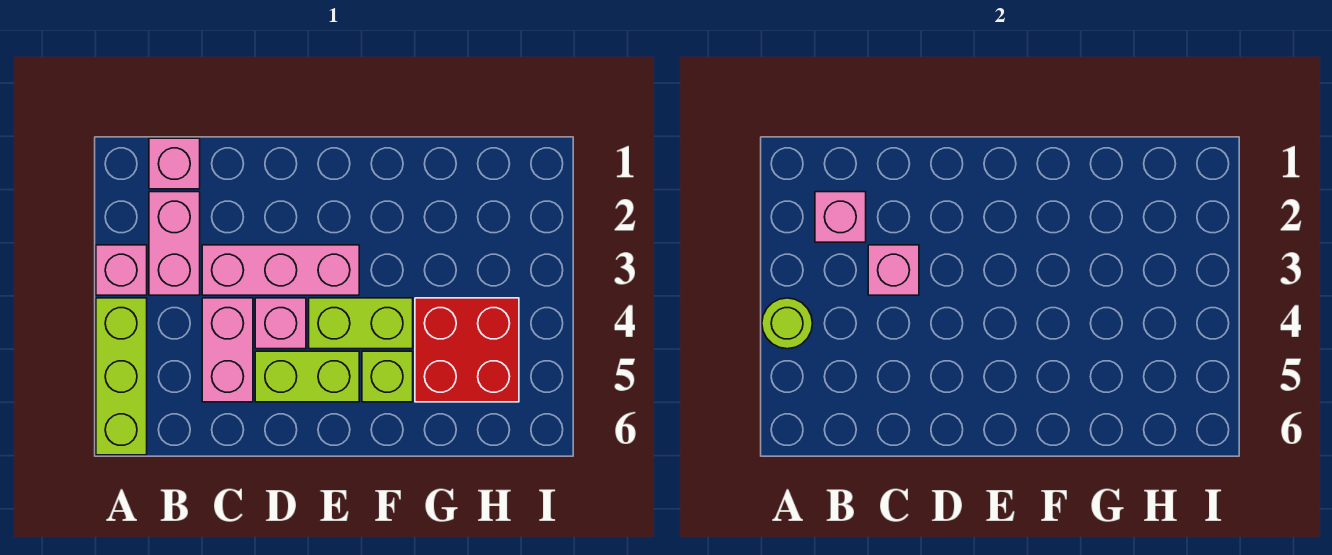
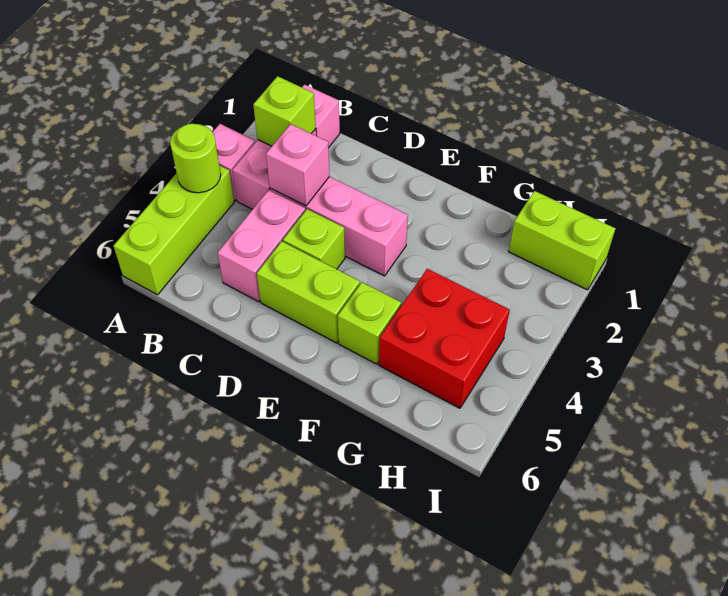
pink 1x1 brick [815,192,866,242] -> lime 1x1 brick [253,76,316,146]
pink 1x1 brick [255,298,306,349] -> lime 1x1 brick [283,209,345,269]
lime 1x2 brick [309,298,413,349] -> lime 1x2 brick moved to [509,191,616,290]

